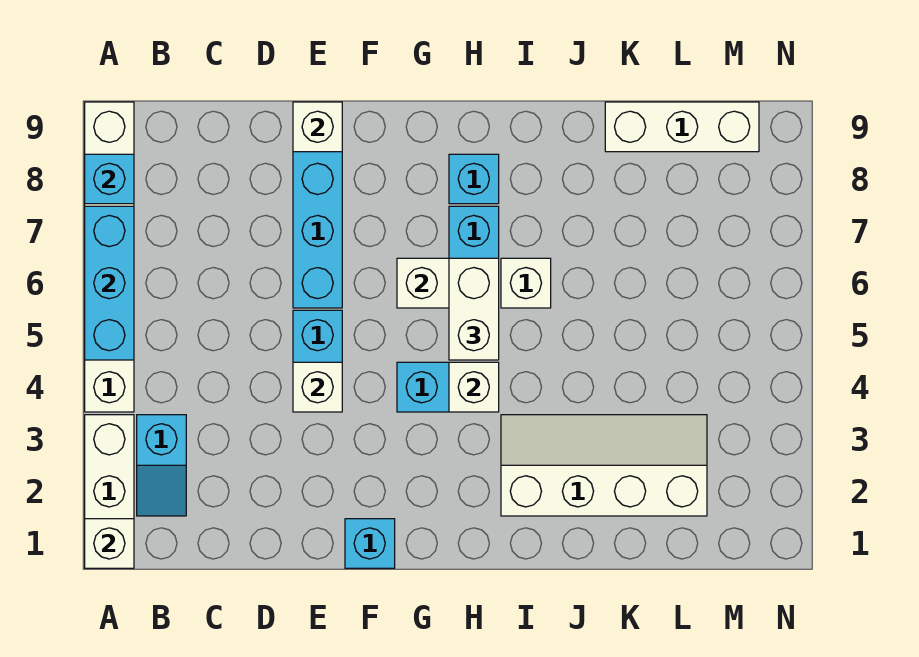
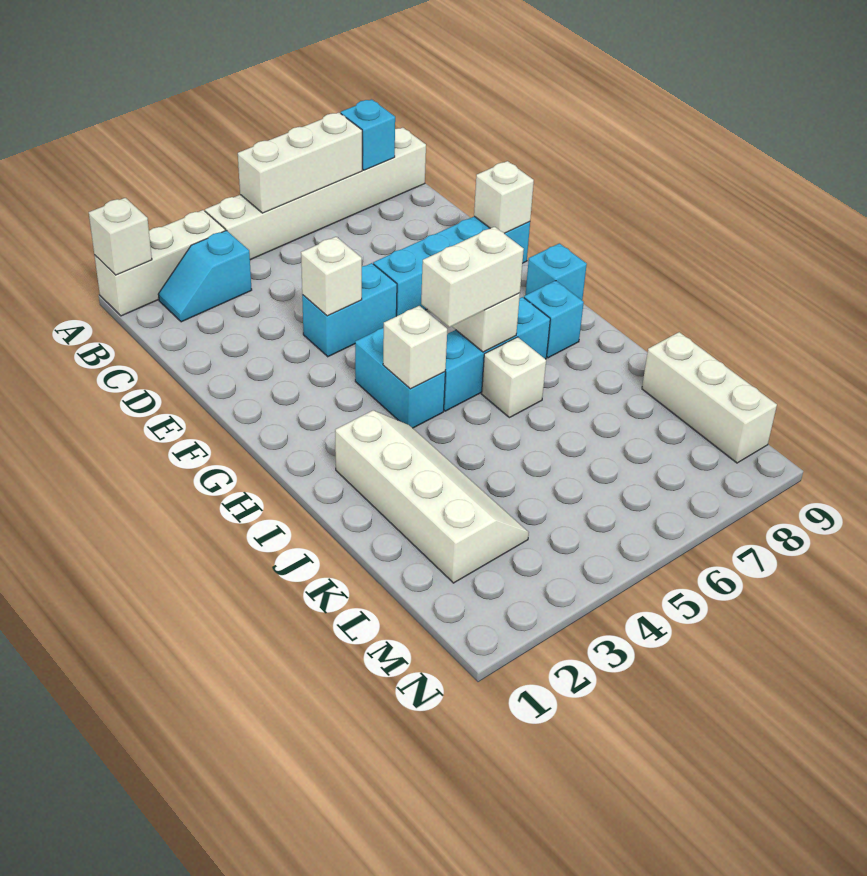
cyan 1x3 brick [85,206,134,360] -> white 1x3 brick [238,113,362,213]
cyan 1x1 brick [345,519,395,568] -> cyan 1x1 brick moved to [526,243,587,300]

